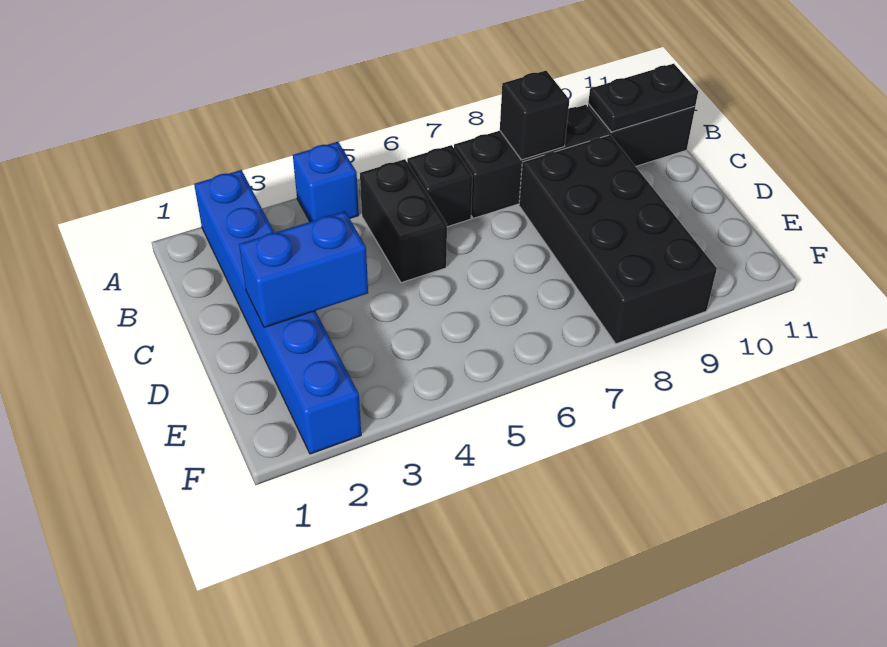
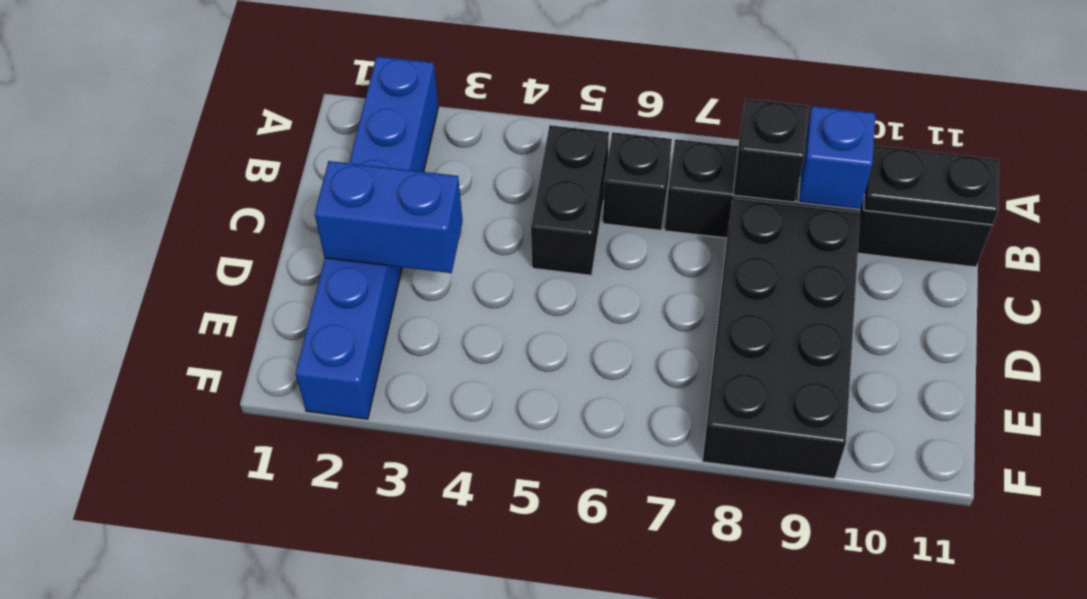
blue 1x1 brick [293,142,359,222] -> blue 1x1 brick moved to [798,106,875,210]

